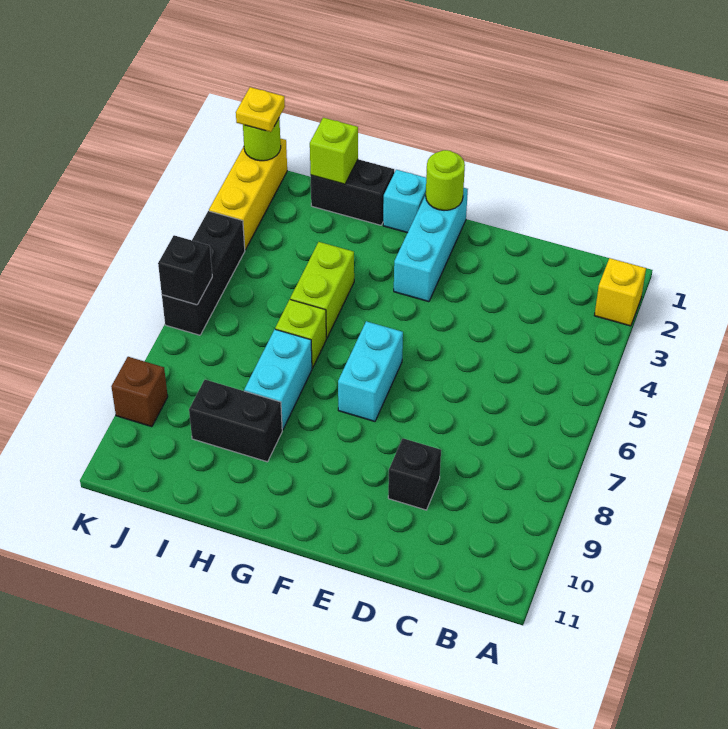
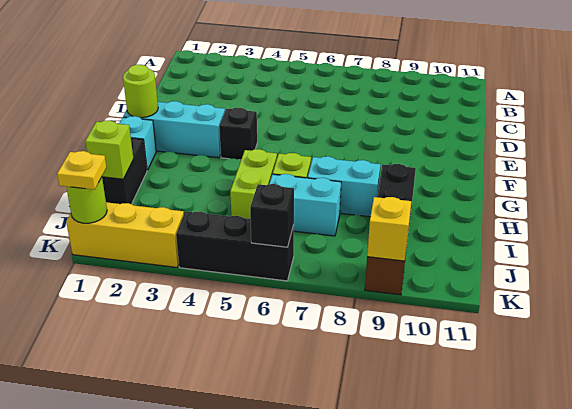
yellow 1x1 brick [594,258,646,326] -> yellow 1x1 brick moved to [367,197,411,261]
black 1x1 brick [388,438,441,510] -> black 1x1 brick moved to [219,108,257,160]
cyan 1x2 brick [338,321,403,421] -> cyan 1x2 brick moved to [270,174,341,236]
lime 1x2 brick [290,242,354,338] -> lime 1x2 brick turned to [230,149,277,219]

